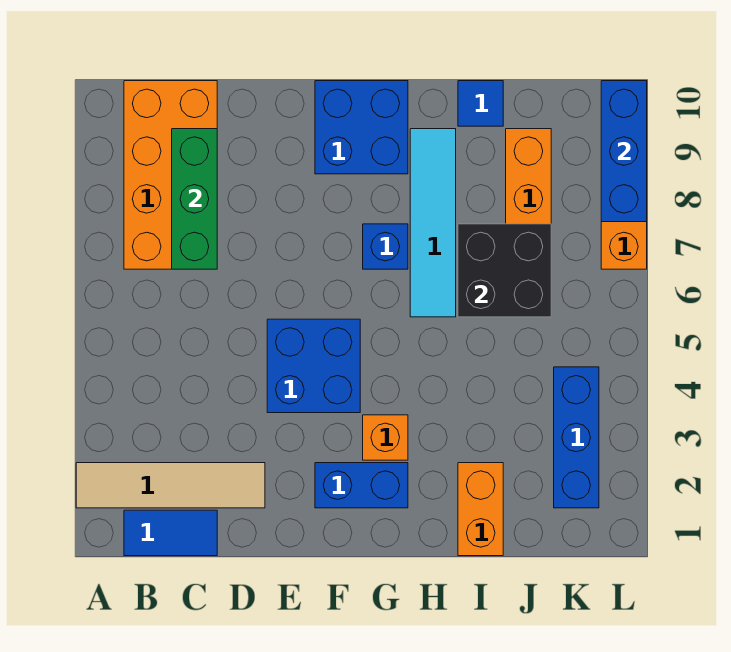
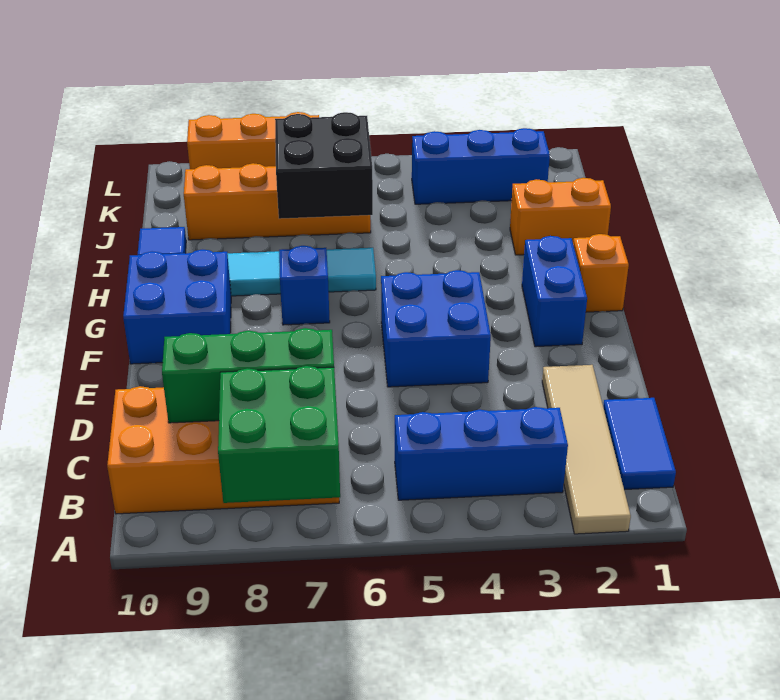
none -> green 2x2 brick [218,366,340,503]
orange 1x1 brick [363,415,408,460] -> orange 1x1 brick moved to [573,234,629,312]
blue 1x3 brick [601,81,647,222] -> blue 1x3 brick moved to [395,407,568,500]

